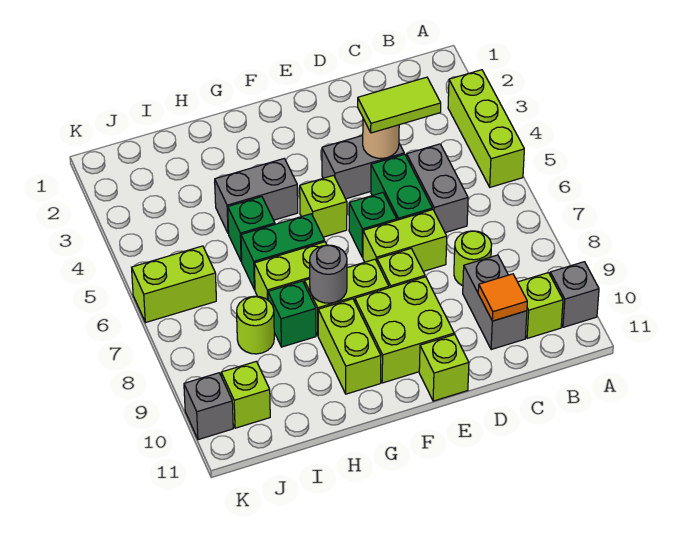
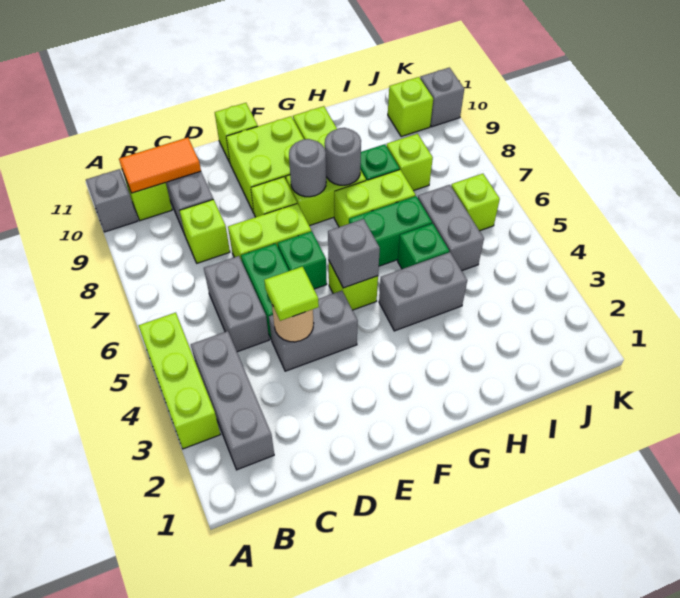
none -> grey 1x3 brick [191,331,274,470]
lime 1x2 tile [358,77,441,133] -> lime 1x1 tile [264,267,319,321]
lime 1x1 round brick [454,231,492,286] -> lime 1x1 brick [180,199,230,263]
orange 1x1 tile [478,274,527,321] -> orange 1x2 tile [119,138,201,193]
none -> grey 1x1 brick [328,219,380,288]
none -> grey 1x1 round brick [289,139,326,197]
none -> grey 1x2 brick [418,185,484,271]
lime 1x1 round brick [237,296,274,354] -> lime 1x1 brick [387,134,433,191]
lime 1x2 brick [132,246,216,323] -> lime 1x1 brick [451,174,500,231]

